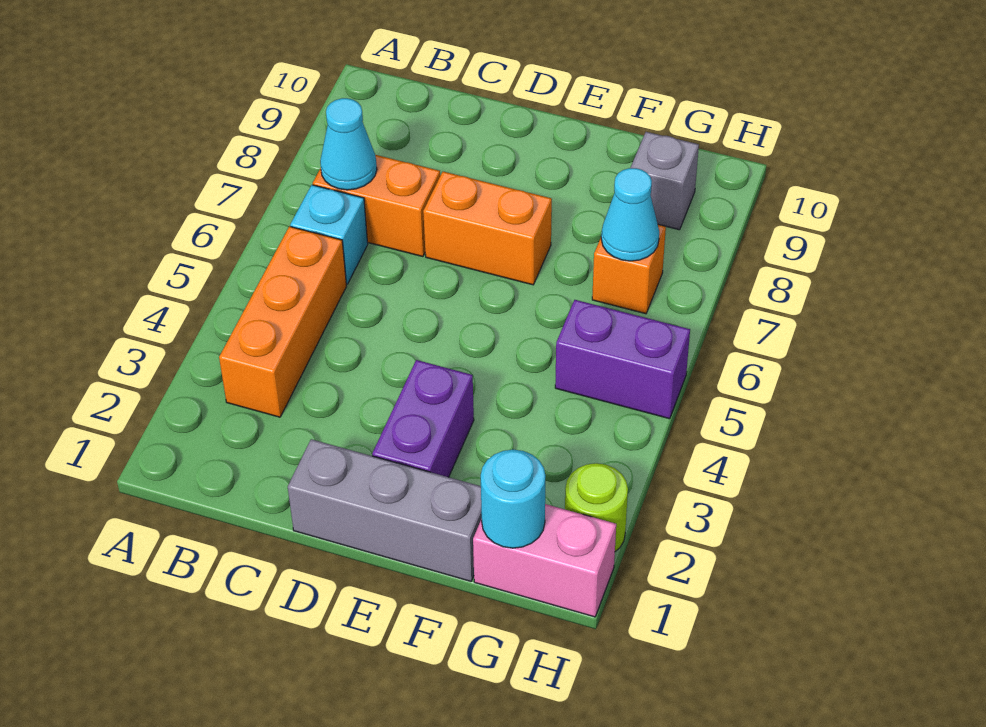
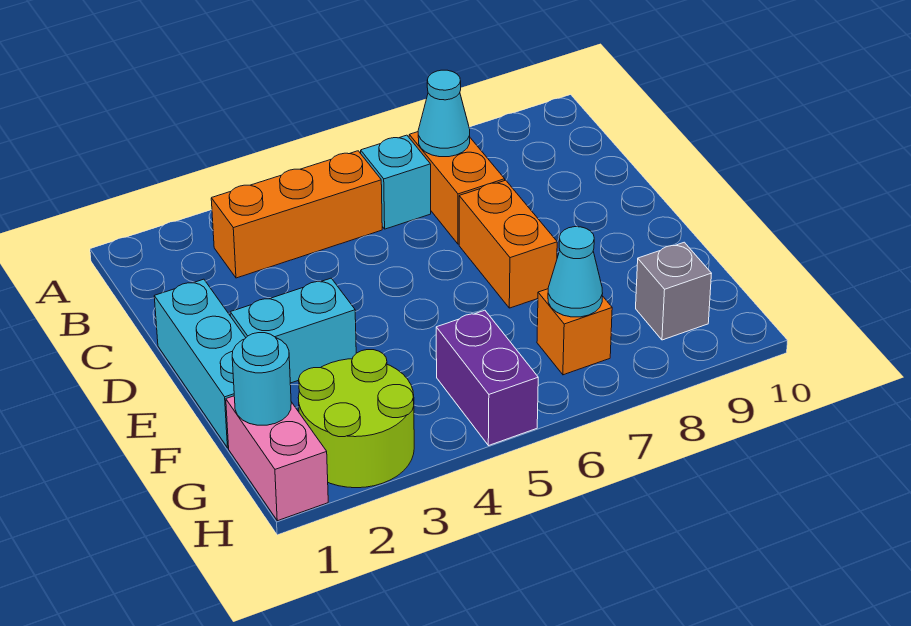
grey 1x3 brick [288,439,482,581] -> cyan 1x3 brick [154,279,246,448]
purple 1x2 brick [372,360,474,477] -> cyan 1x2 brick [230,278,356,383]
lime 1x1 round brick [565,463,628,552] -> lime 2x2 round brick [298,350,414,488]

